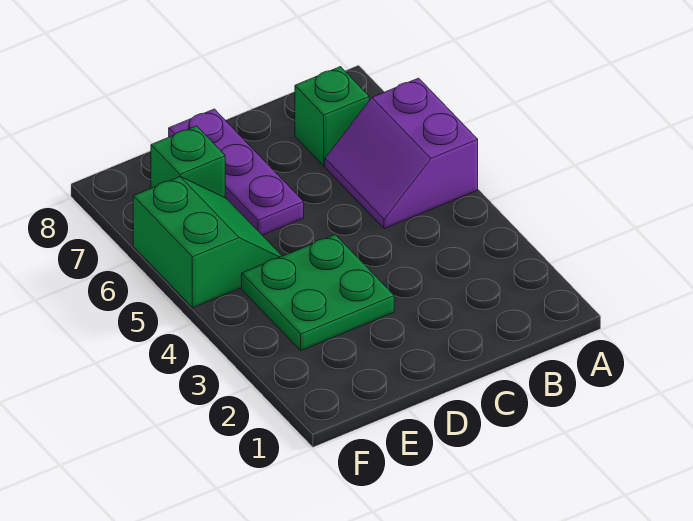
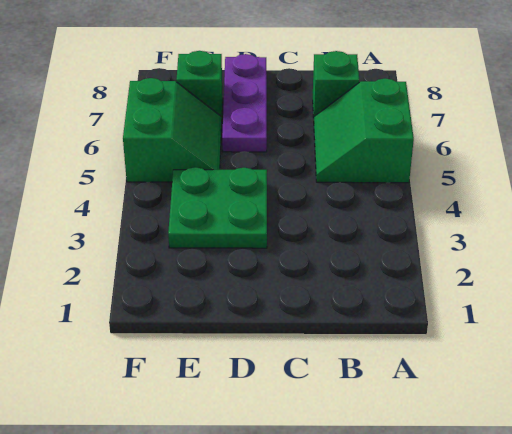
purple 2x2 slope [325,78,478,229] -> green 2x2 slope [314,78,414,183]

